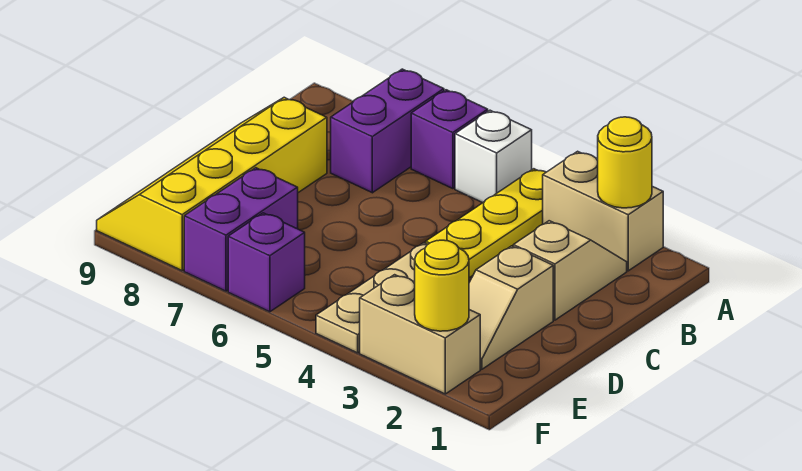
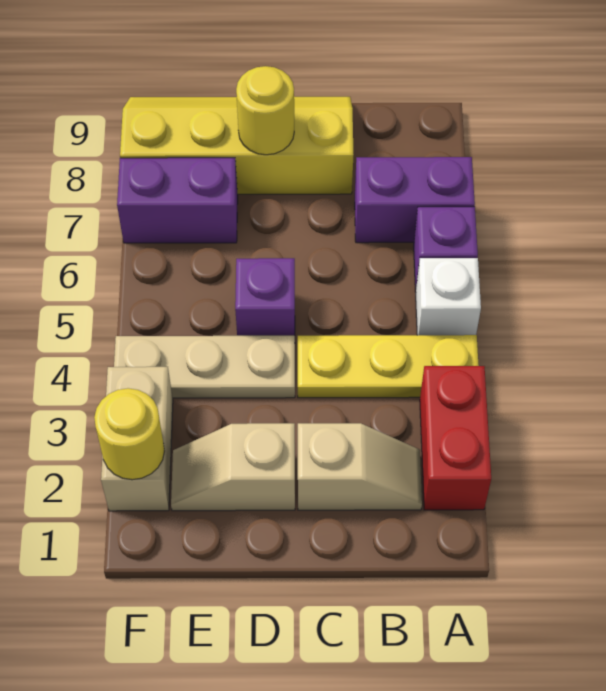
tan 1x2 brick [543,151,663,271] -> red 1x2 brick [420,366,491,510]
yellow 1x1 round brick [598,117,652,208] -> yellow 1x1 round brick moved to [236,66,294,155]
purple 1x1 brick [228,213,305,312] -> purple 1x1 brick moved to [235,258,295,336]

